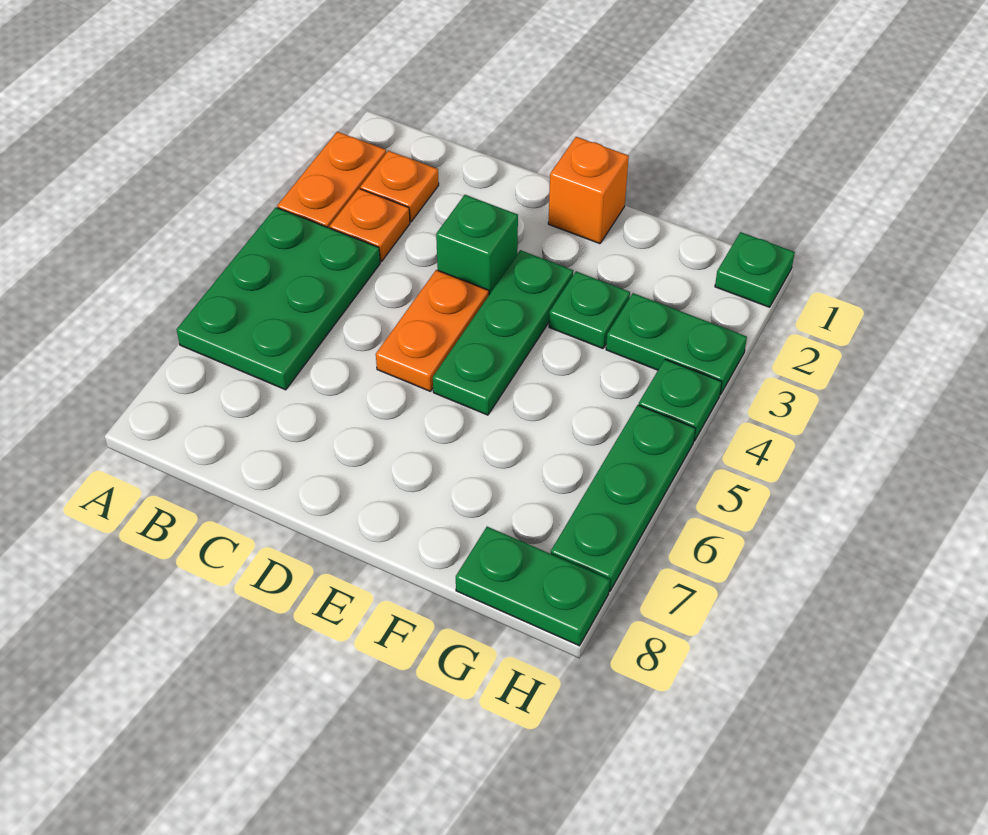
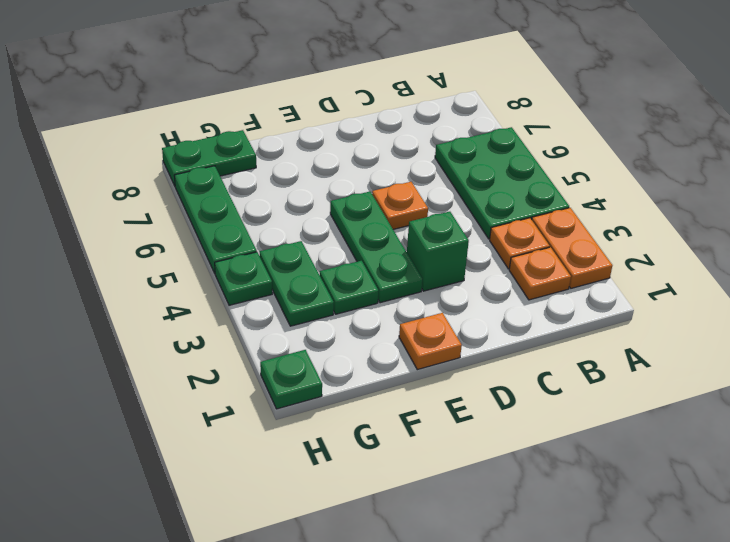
orange 1x2 plate [376,270,489,391] -> orange 1x1 plate [372,182,428,229]
orange 1x1 brick [548,137,629,244] -> orange 1x1 plate [399,313,462,370]
green 1x2 plate [606,293,747,395] -> green 1x2 plate turned to [260,241,334,326]

